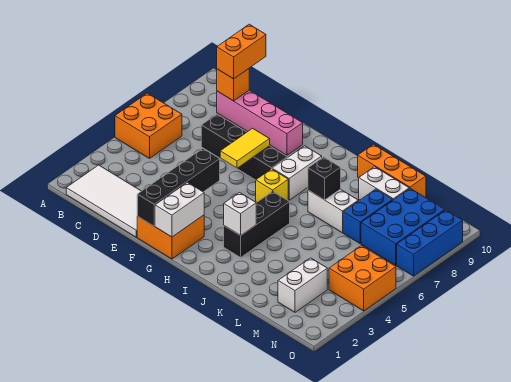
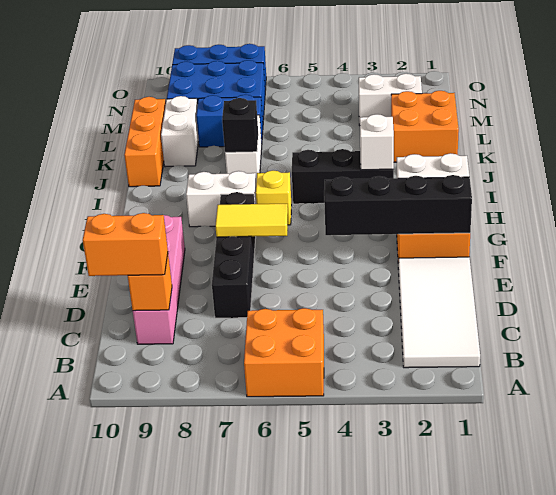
orange 2x2 brick [329,246,396,311] -> orange 2x2 brick moved to [391,91,459,162]

